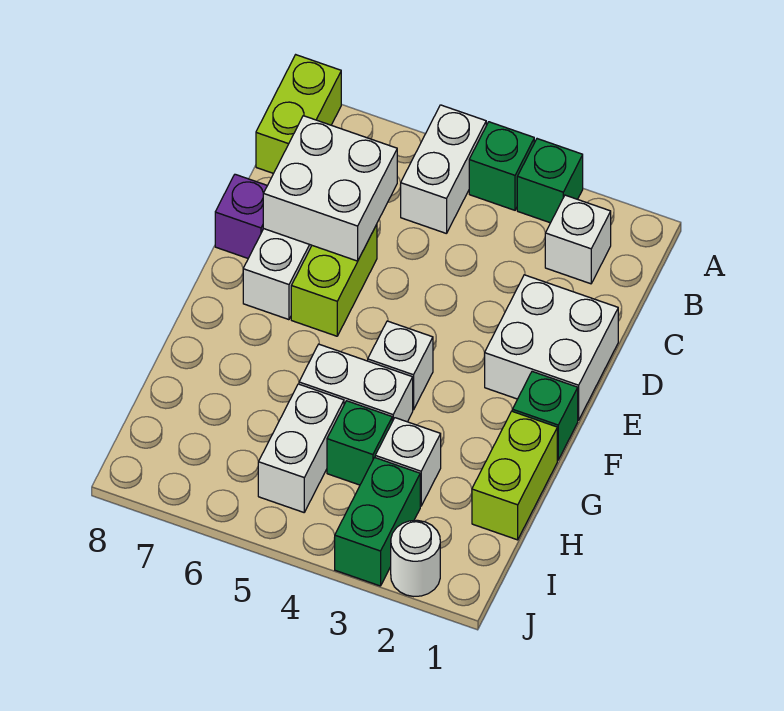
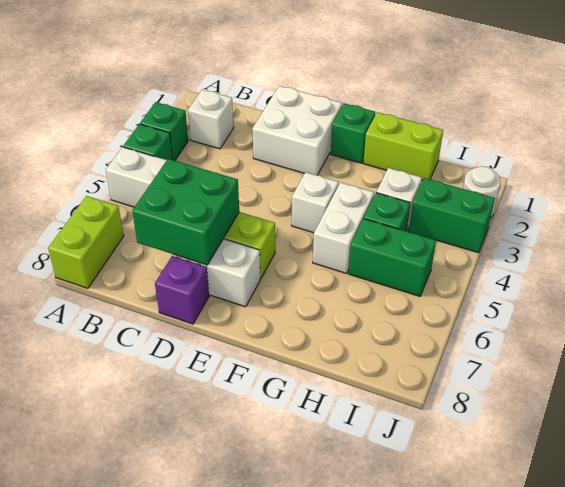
lime 1x2 brick [256,55,341,173] -> lime 1x2 brick turned to [48,196,124,288]
white 2x2 brick [263,116,397,261] -> green 2x2 brick [132,159,239,265]
white 1x2 brick [258,384,344,512] -> green 1x2 brick [349,219,436,296]

